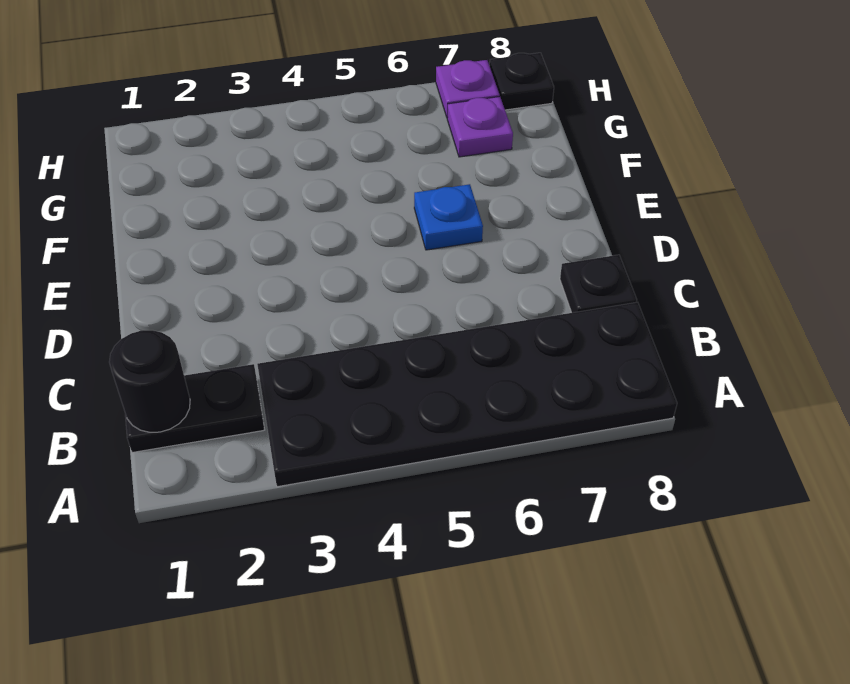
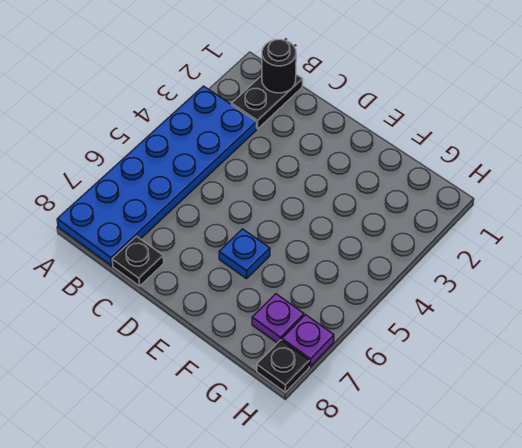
black 2x6 plate [257,302,677,487] -> blue 2x6 plate [57,86,257,266]

